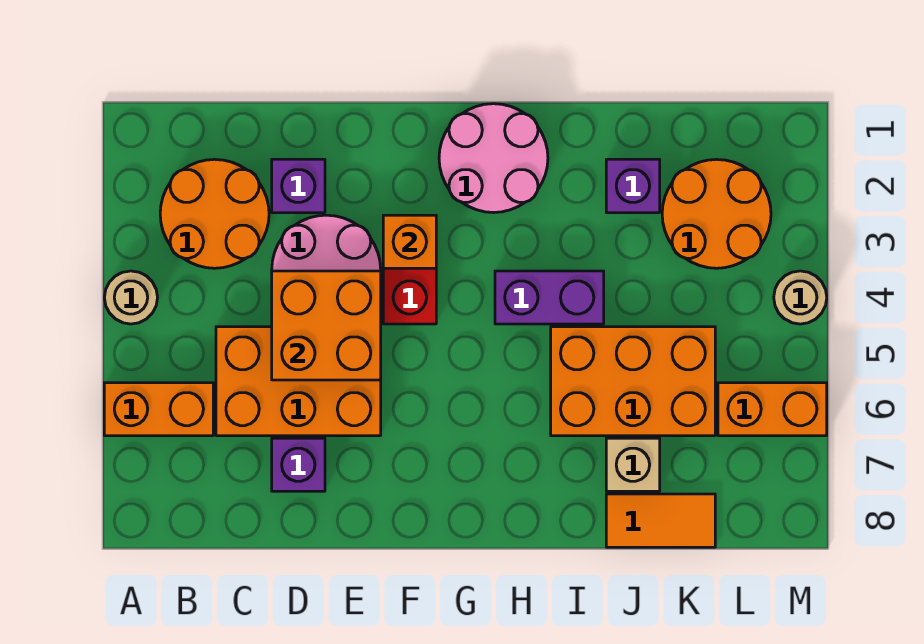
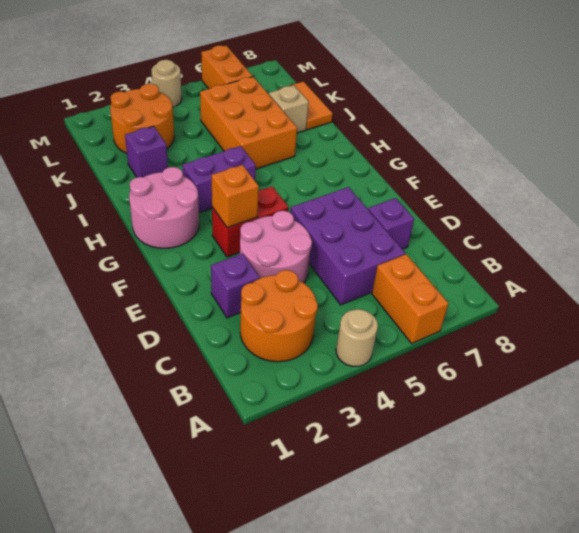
orange 2x3 brick [216,327,381,436] -> purple 2x3 brick [290,187,405,305]
orange 2x2 brick [272,271,381,380] -> none
purple 1x2 brick [495,271,604,324] -> purple 1x2 brick turned to [182,146,256,212]

